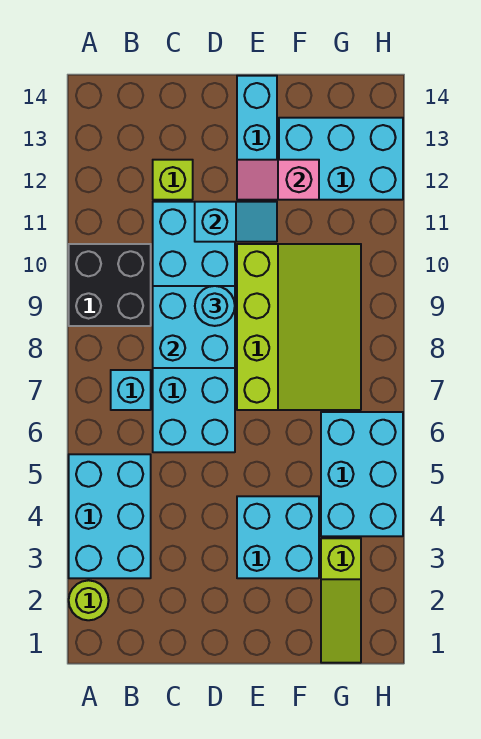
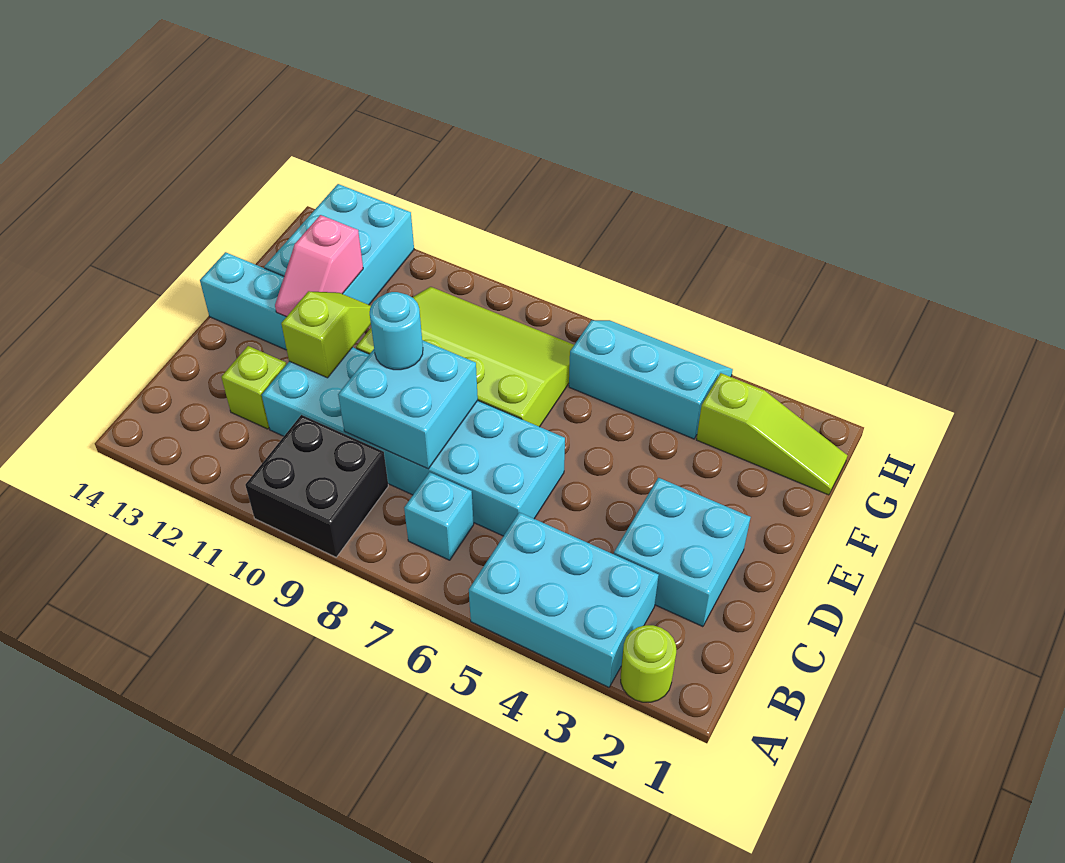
cyan 1x2 slope [195,202,277,242] -> lime 1x2 slope [281,291,371,378]
cyan 2x2 brick [237,496,319,578] -> cyan 2x2 brick moved to [613,478,751,627]
cyan 2x3 brick [321,412,403,536] -> cyan 2x3 slope [569,320,733,439]

